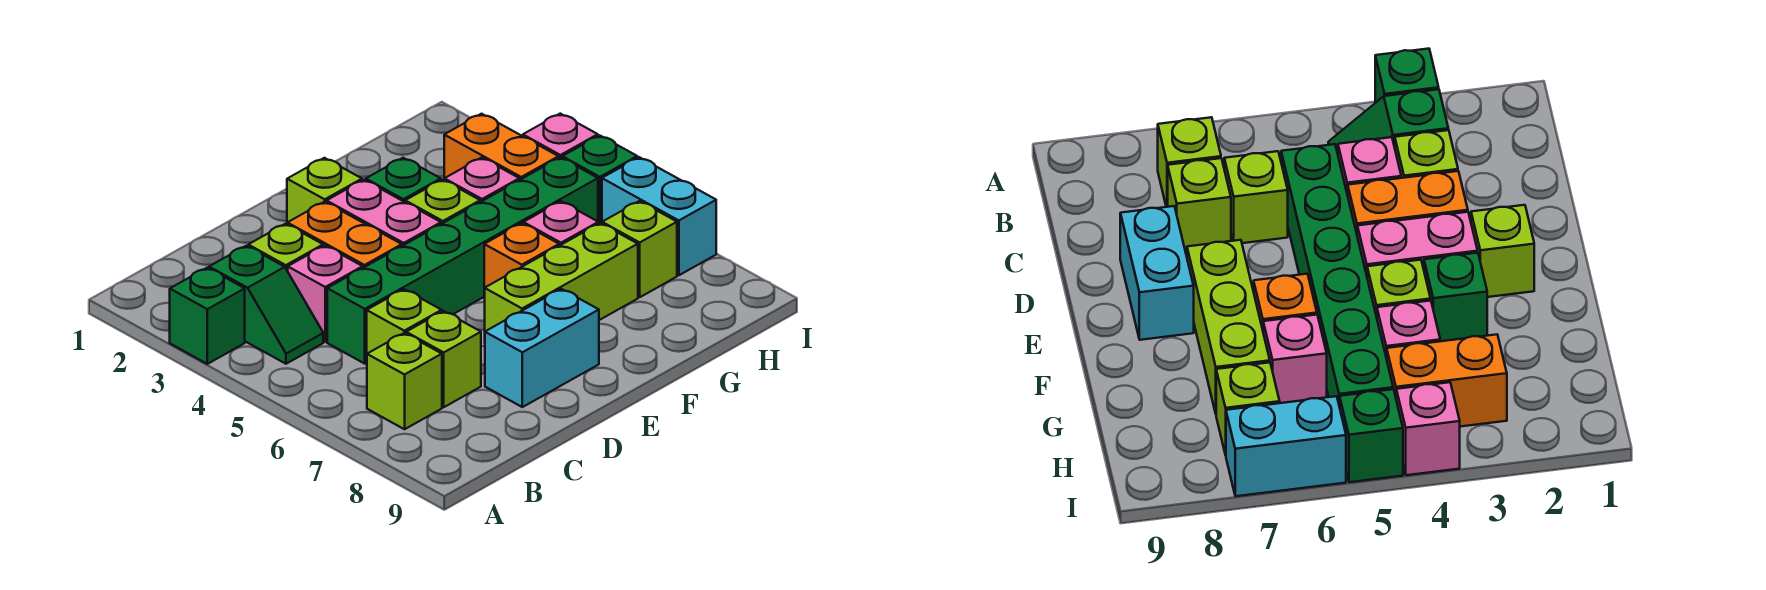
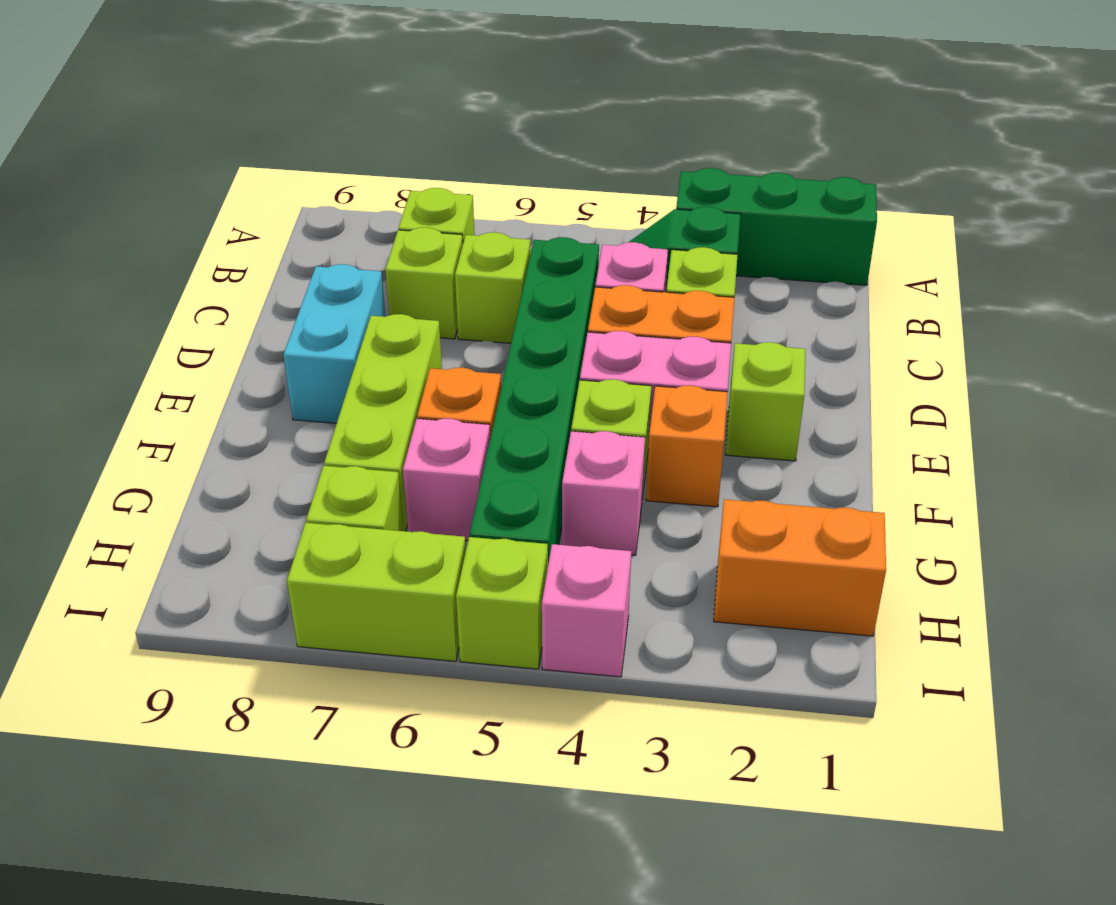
green 1x1 brick [170,268,245,364] -> green 1x3 brick [676,168,877,285]
green 1x1 brick [366,158,441,202] -> orange 1x1 brick [646,385,728,507]
orange 1x2 brick [444,114,559,180] -> orange 1x2 brick moved to [714,499,886,636]
green 1x1 brick [562,135,637,224] -> lime 1x1 brick [456,537,548,669]
cyan 1x2 brick [602,157,716,275] -> lime 1x2 brick [287,523,466,661]

